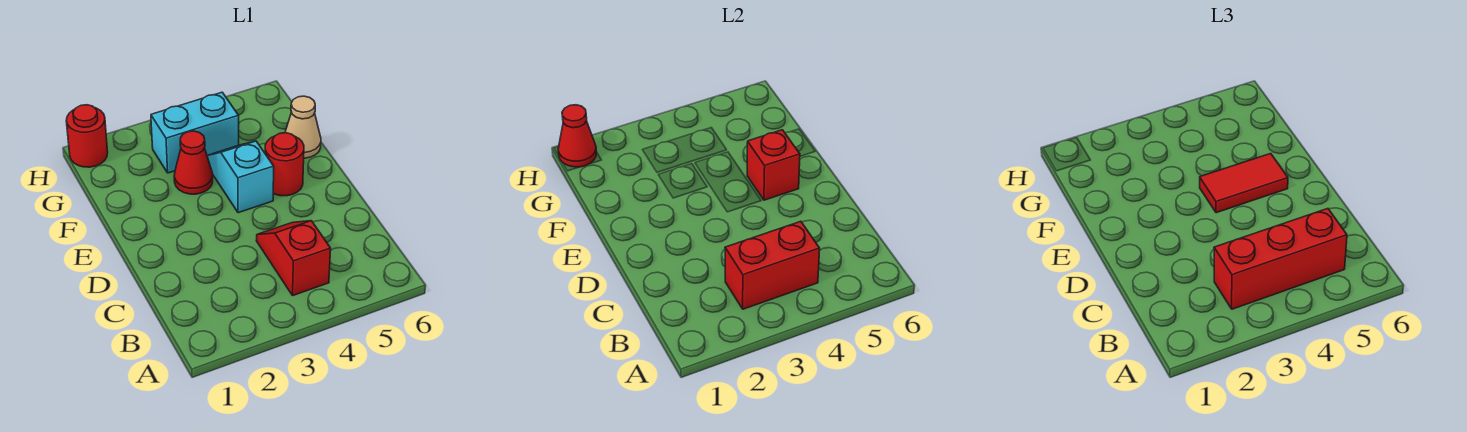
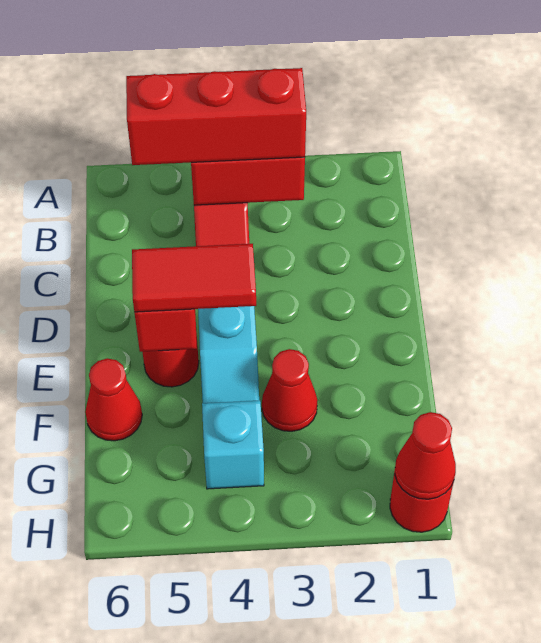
tan 1x1 cone [285,96,321,158] -> red 1x1 cone [85,358,142,441]
cyan 1x2 brick [151,92,239,173] -> cyan 1x1 brick [202,400,264,489]

